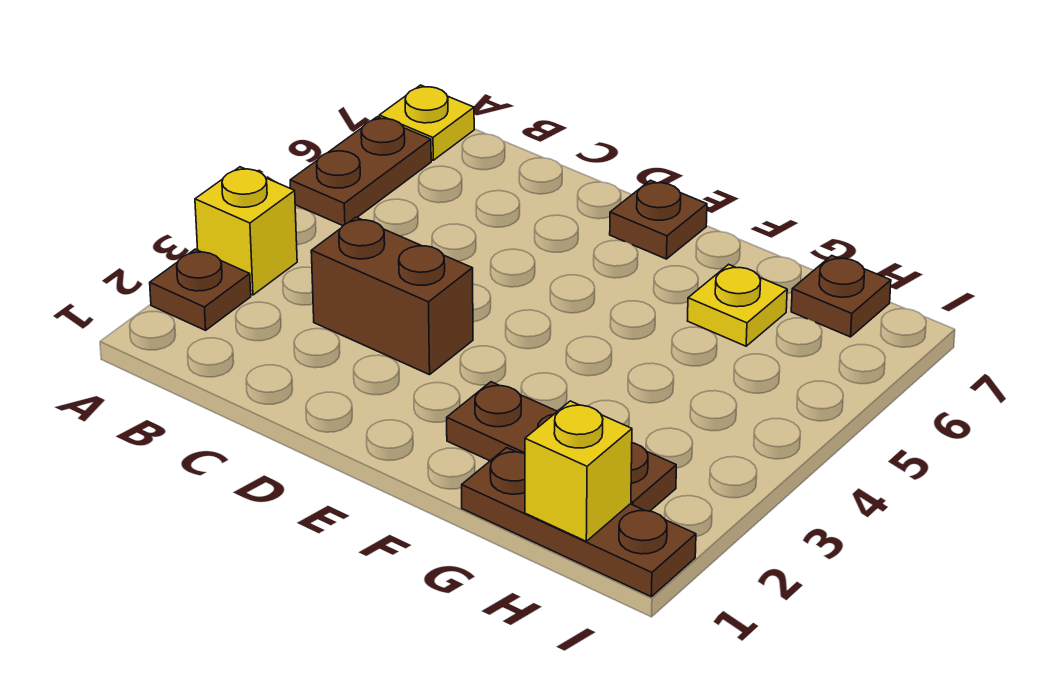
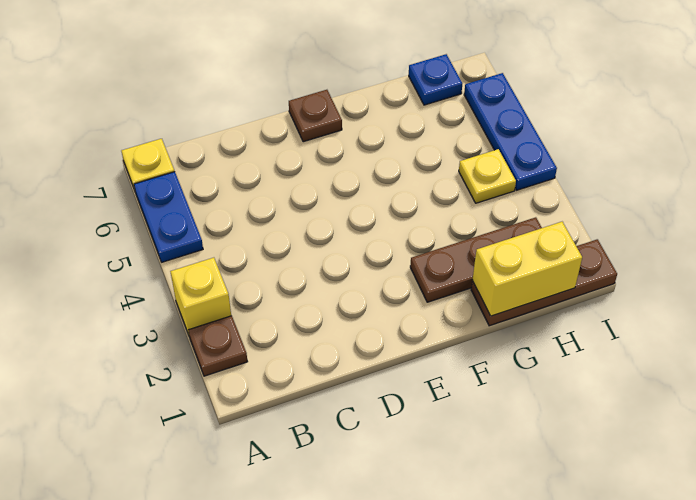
brown 1x2 plate [290,117,431,225] -> blue 1x2 plate [134,172,203,262]
brown 1x2 brick [311,217,473,375] -> none
yellow 1x1 plate [688,264,787,346] -> yellow 1x1 plate moved to [459,149,516,203]
yellow 1x1 brick [525,401,632,541] -> yellow 1x2 brick [472,222,582,316]
brown 1x1 plate [791,256,891,337] -> blue 1x1 plate [409,54,462,105]
none -> blue 1x3 plate [464,73,557,190]

